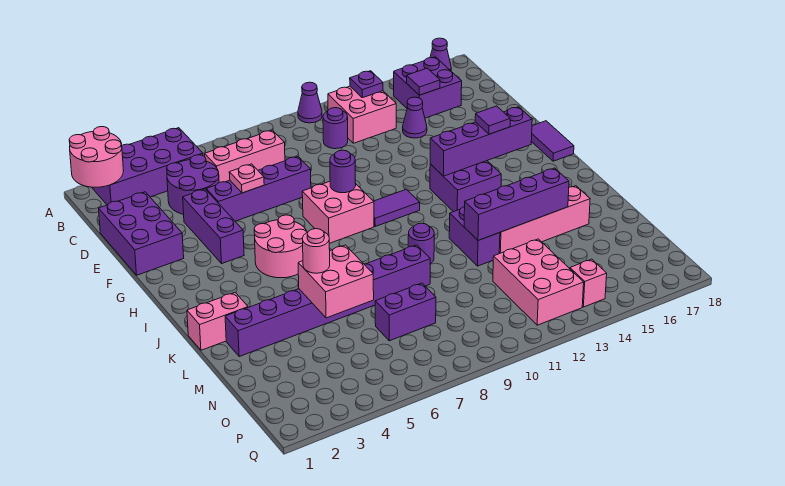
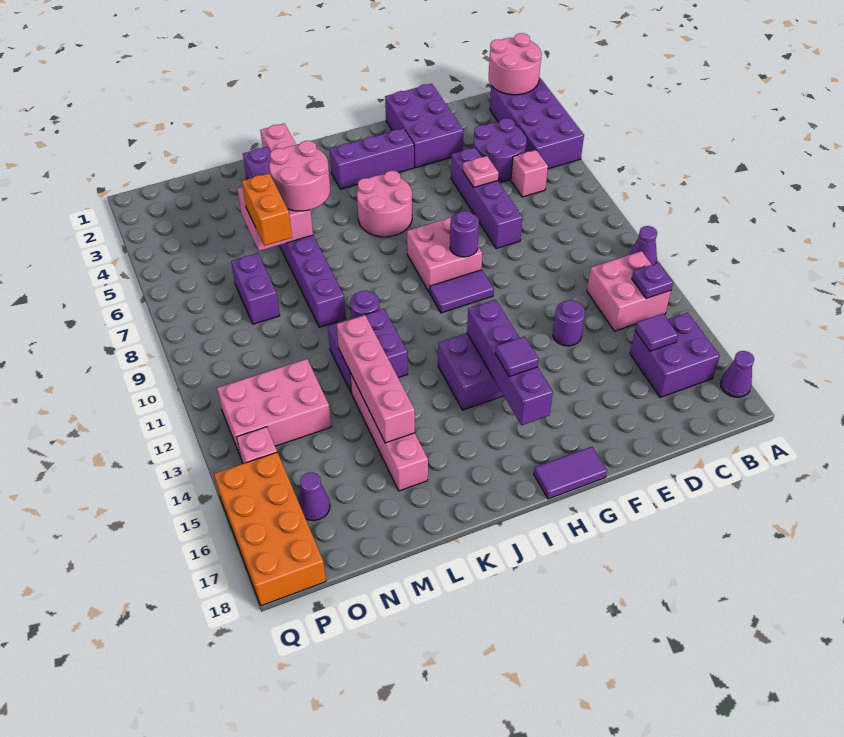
pink 1x3 brick [205,130,285,182] -> pink 1x1 brick [511,150,548,197]
purple 1x1 round brick [323,108,348,149] -> purple 1x1 round brick moved to [553,300,585,346]
purple 2x3 brick [99,192,184,275] -> purple 2x3 brick turned to [385,84,463,168]
purple 1x1 cone [403,97,427,138] -> purple 1x1 cone moved to [298,472,330,521]
purple 1x3 brick [183,189,244,263] -> purple 1x3 brick moved to [330,128,414,189]
purple 1x2 tile [374,189,420,226] -> purple 1x2 tile turned to [429,270,494,313]
purple 1x2 brick [449,207,500,266] -> purple 2x2 brick [328,309,408,393]
pink 1x1 round brick [303,229,330,273] -> pink 2x2 round brick [269,141,330,211]
purple 1x4 brick [464,168,569,240] -> pink 1x4 brick [337,315,415,443]
none -> orange 1x2 brick [242,173,292,246]
none -> orange 2x4 brick [214,452,326,606]

